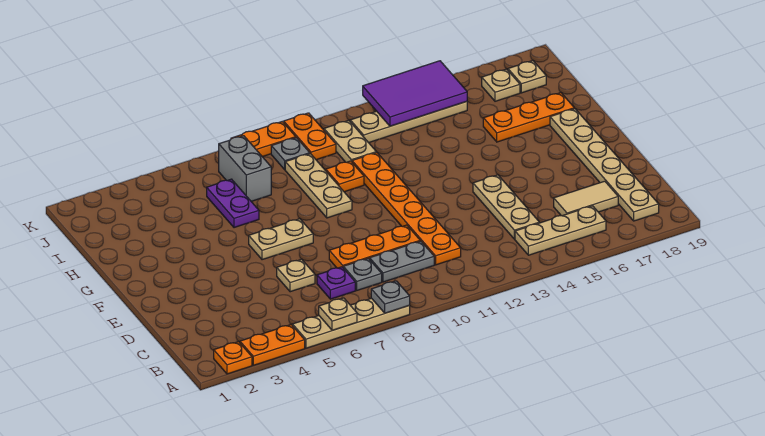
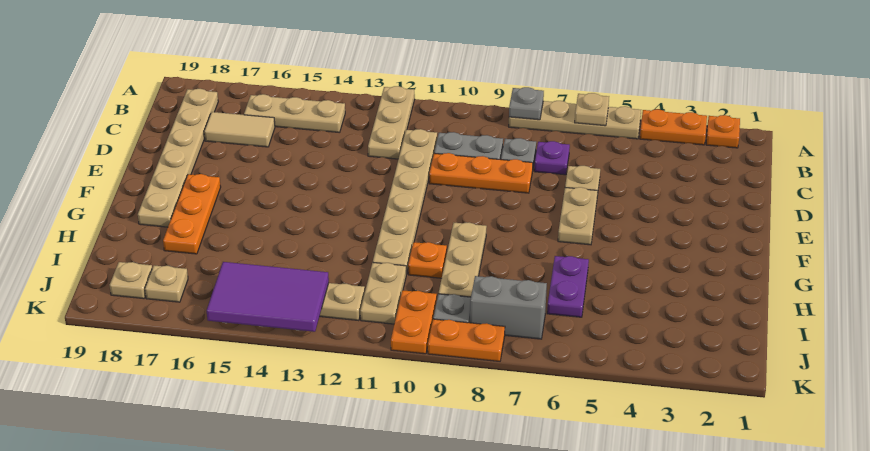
orange 1x6 plate [352,152,461,265] -> tan 1x6 plate [373,129,437,274]
tan 1x3 plate [473,175,539,239] -> tan 1x3 plate moved to [368,86,415,159]
tan 1x2 plate [249,219,313,260] -> tan 1x2 plate turned to [558,187,598,245]
orange 1x3 plate [483,93,574,142] -> orange 1x3 plate turned to [163,174,221,254]
grey 1x2 brick [219,136,271,201] -> grey 1x2 brick turned to [470,276,547,339]

